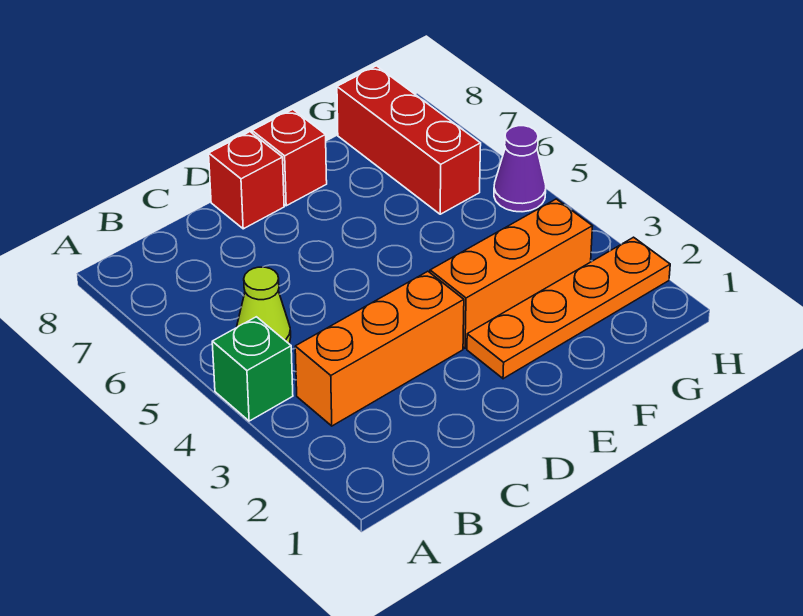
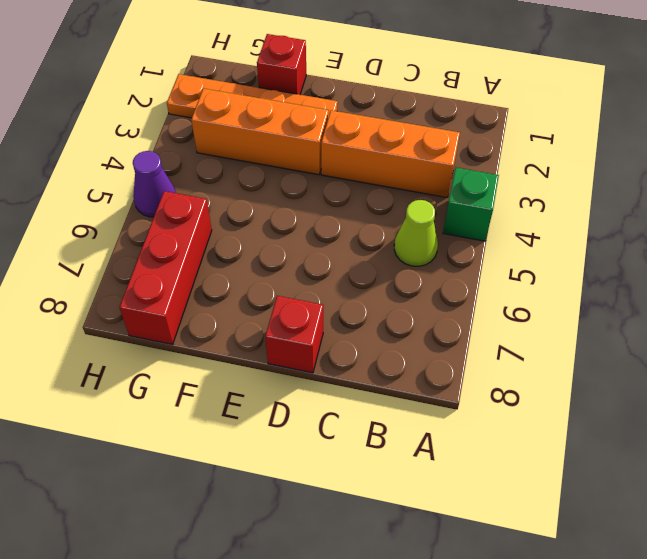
red 1x1 brick [252,109,327,206] -> red 1x1 brick moved to [257,34,306,95]

